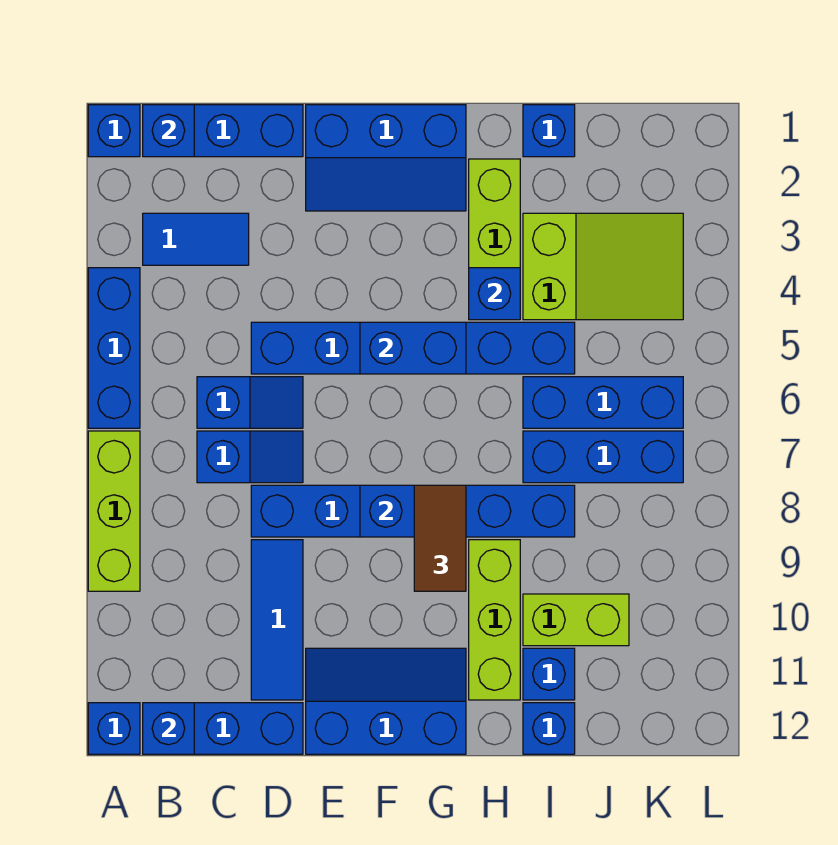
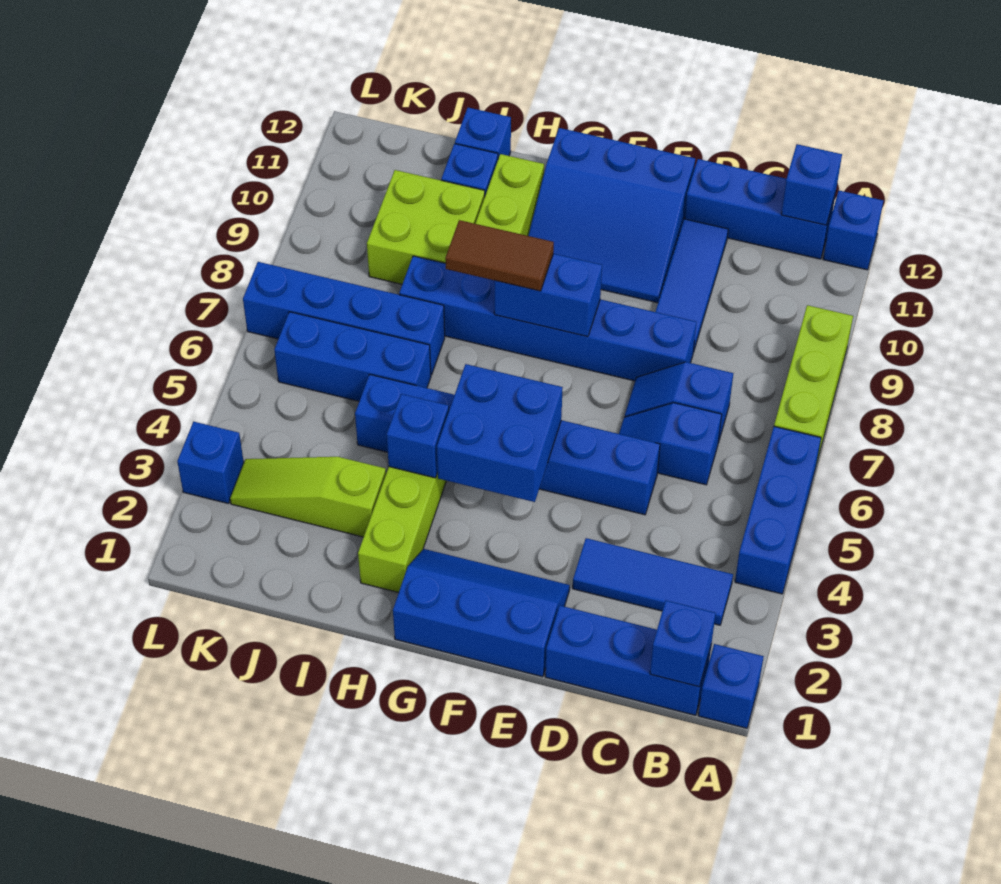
blue 1x2 tile [143,213,249,265] -> blue 1x3 tile [573,538,733,625]
blue 2x3 slope [306,648,466,754] -> blue 3x3 slope [528,128,695,303]
blue 1x2 brick [360,322,466,374] -> blue 2x2 brick [437,364,563,502]
brown 1x2 tile [414,485,466,591] -> brown 1x2 tile turned to [445,220,554,291]
blue 1x1 brick [523,105,575,157] -> blue 1x1 brick moved to [177,422,244,503]
lime 2x3 slope [523,213,683,320] -> lime 1x3 slope [230,457,386,537]
blue 1x3 brick [523,431,683,483] -> blue 1x4 brick [243,262,445,375]
lime 1x2 brick [523,594,629,646] -> lime 2x2 brick [367,170,485,284]

